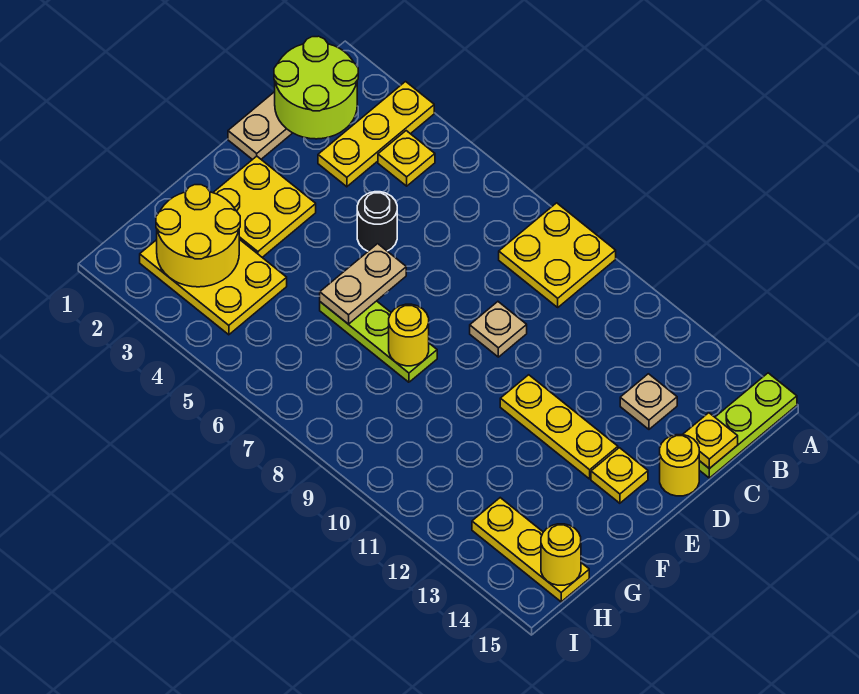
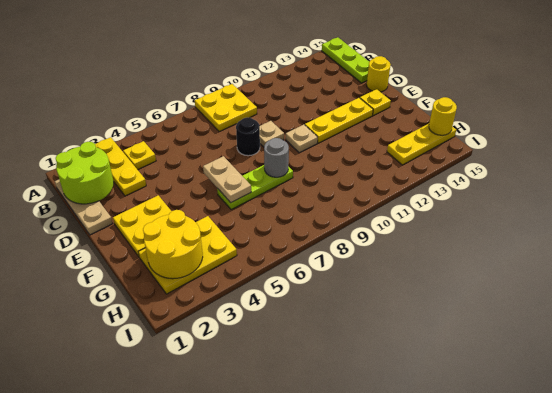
tan 1x1 plate [620,374,677,429] -> tan 1x1 plate moved to [286,125,318,153]
yellow 1x1 plate [683,413,738,469] -> none
black 1x1 round brick [357,192,397,251] -> black 1x1 round brick moved to [236,117,260,156]
yellow 1x1 round brick [389,304,429,366] -> grey 1x1 round brick [264,138,289,177]

